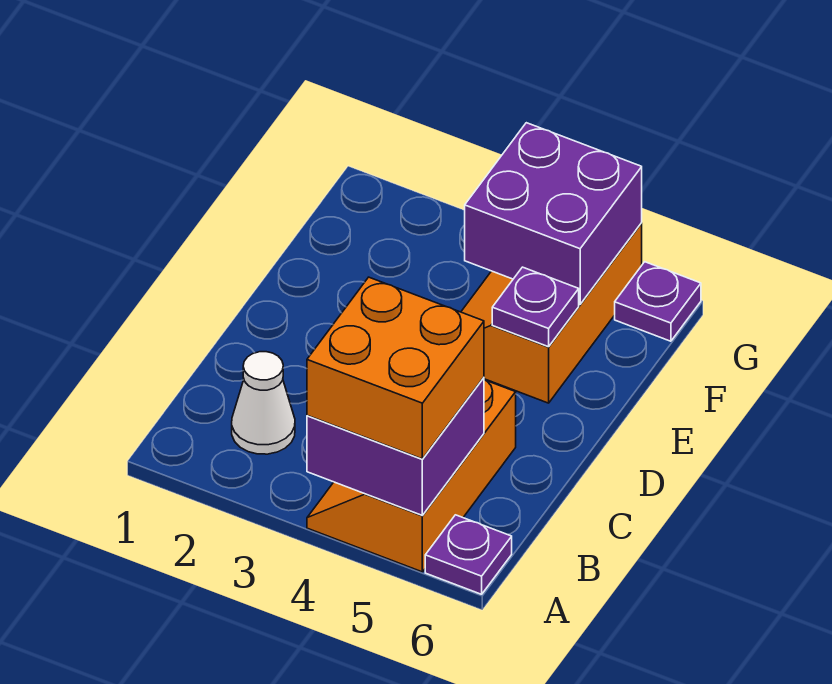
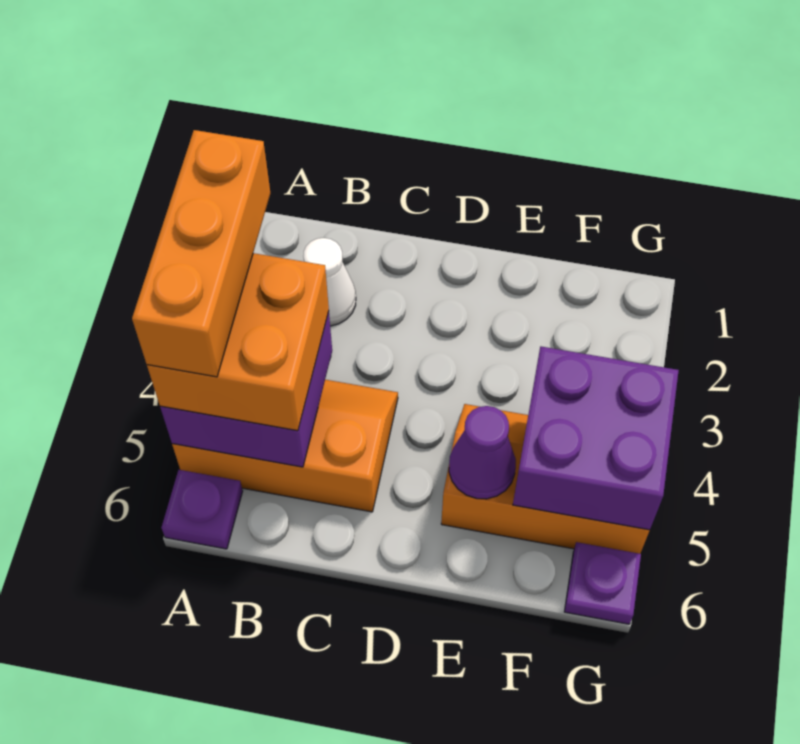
none -> orange 1x3 brick [132,130,270,377]
purple 1x1 plate [492,267,579,347] -> purple 1x1 cone [449,406,516,499]

